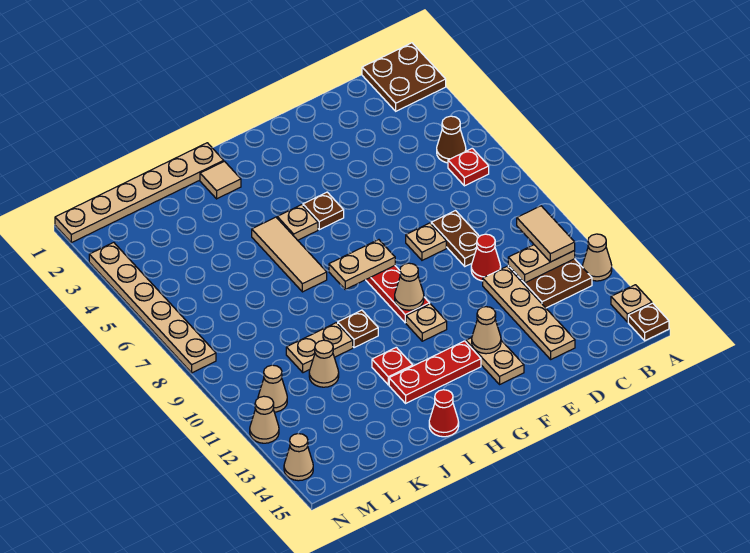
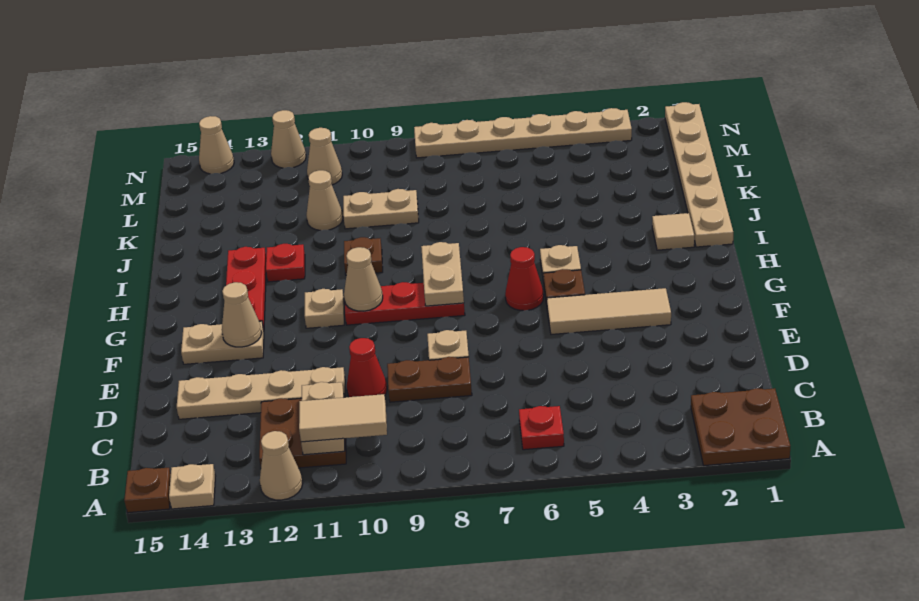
brown 1x1 cone [437,116,466,163] -> none
tan 1x3 tile [252,217,327,292] -> tan 1x3 tile moved to [547,288,671,335]
red 1x1 cone [429,390,459,437] -> red 1x1 cone moved to [505,247,544,311]
tan 1x2 plate [286,323,353,373] -> tan 1x2 plate turned to [343,189,419,229]

